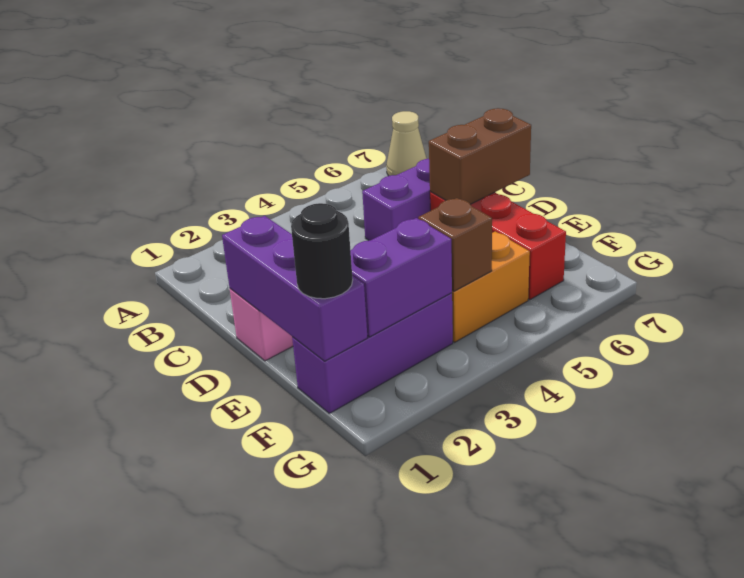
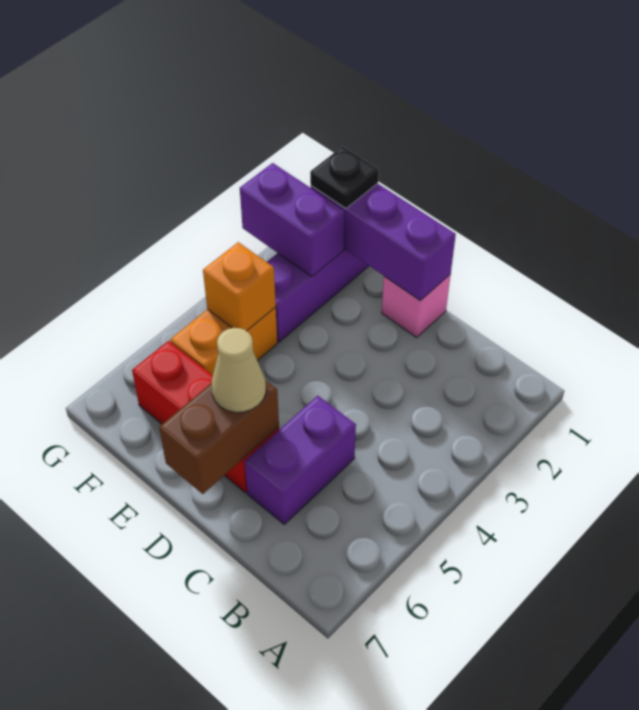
tan 1x1 cone [386,111,426,176] -> tan 1x1 cone moved to [212,328,266,412]
black 1x1 round brick [291,203,353,299] -> black 1x1 plate [310,146,379,208]
purple 1x2 brick [350,218,452,337] -> purple 1x2 brick turned to [240,163,344,277]
brown 1x1 brick [418,198,492,291] -> orange 1x1 brick [203,242,276,331]

